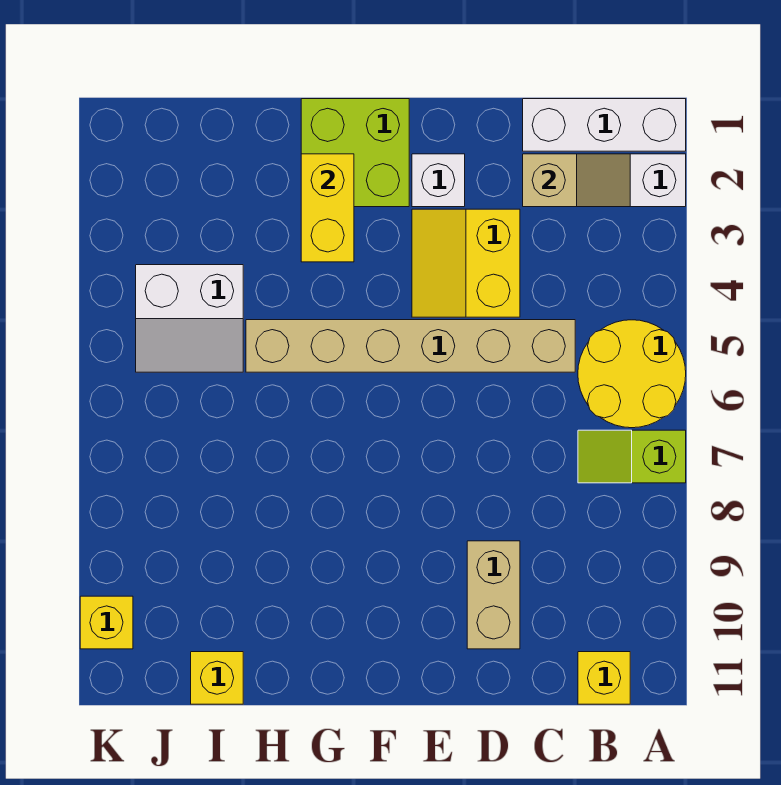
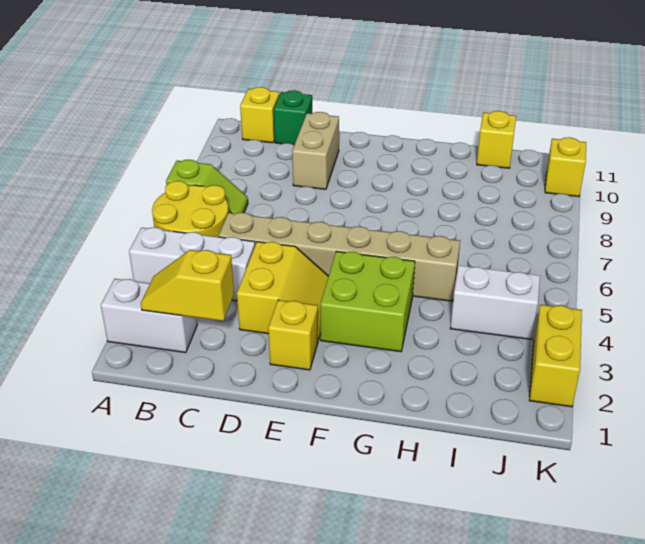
white 1x3 brick [523,99,686,151] -> white 1x3 brick moved to [129,227,255,301]
tan 1x2 slope [523,154,630,207] -> yellow 1x2 slope [141,250,234,321]
none -> green 1x1 brick [274,90,312,145]
white 1x1 brick [412,154,465,207] -> yellow 1x1 brick [268,300,318,370]
lime 2x2 brick [301,99,409,207] -> lime 2x2 brick moved to [320,251,415,352]
yellow 1x2 brick [301,154,354,262] -> yellow 1x2 brick moved to [529,305,582,407]

